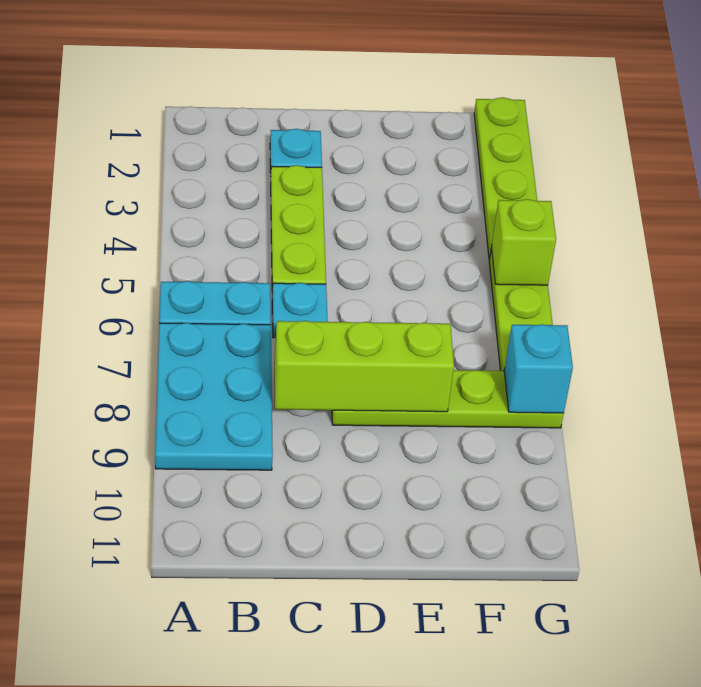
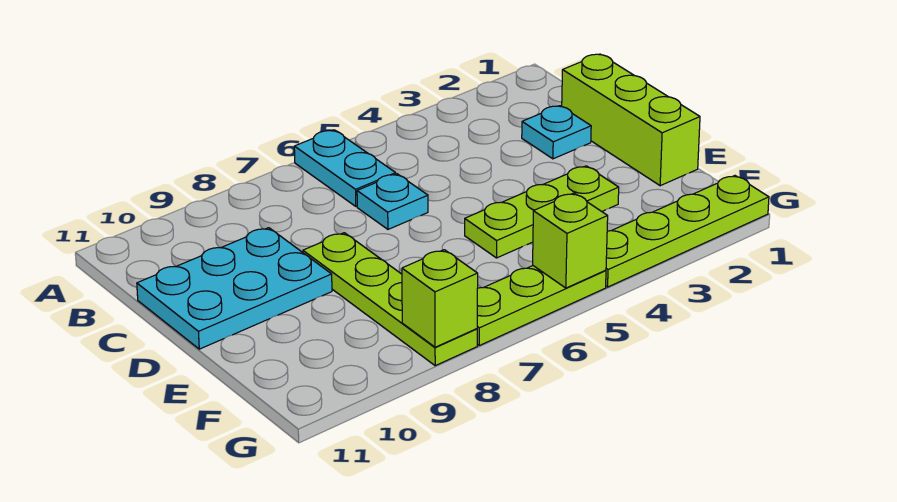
cyan 2x3 plate [155,323,273,470] -> cyan 2x3 plate moved to [137,228,332,349]
lime 1x3 plate [271,165,326,293] -> lime 1x3 plate moved to [465,166,619,258]
lime 1x3 brick [274,321,454,412] -> lime 1x3 brick moved to [562,54,700,186]
cyan 1x1 brick [504,324,573,413] -> lime 1x1 brick [402,250,478,347]

